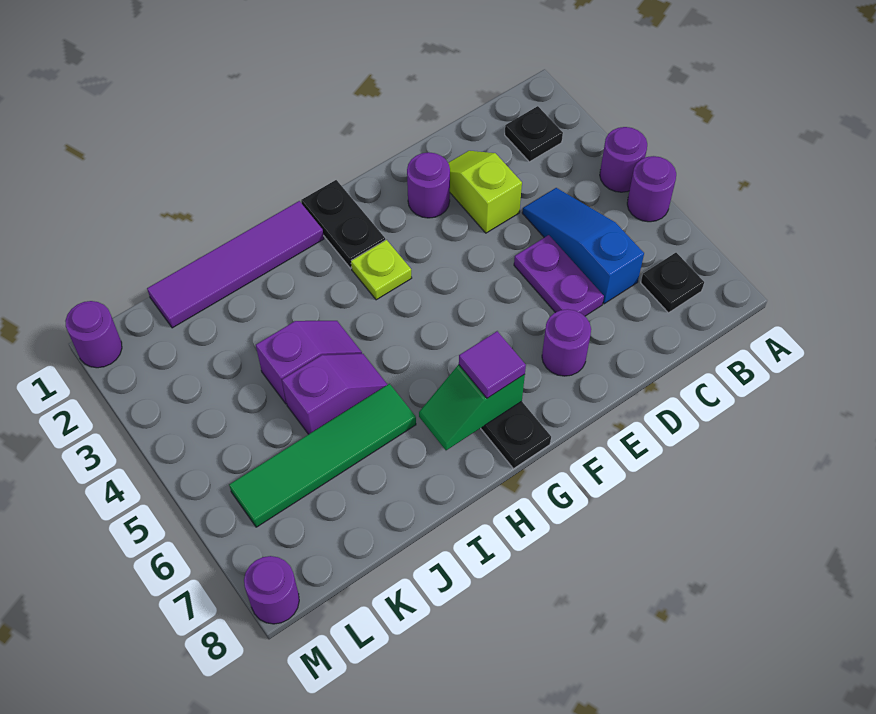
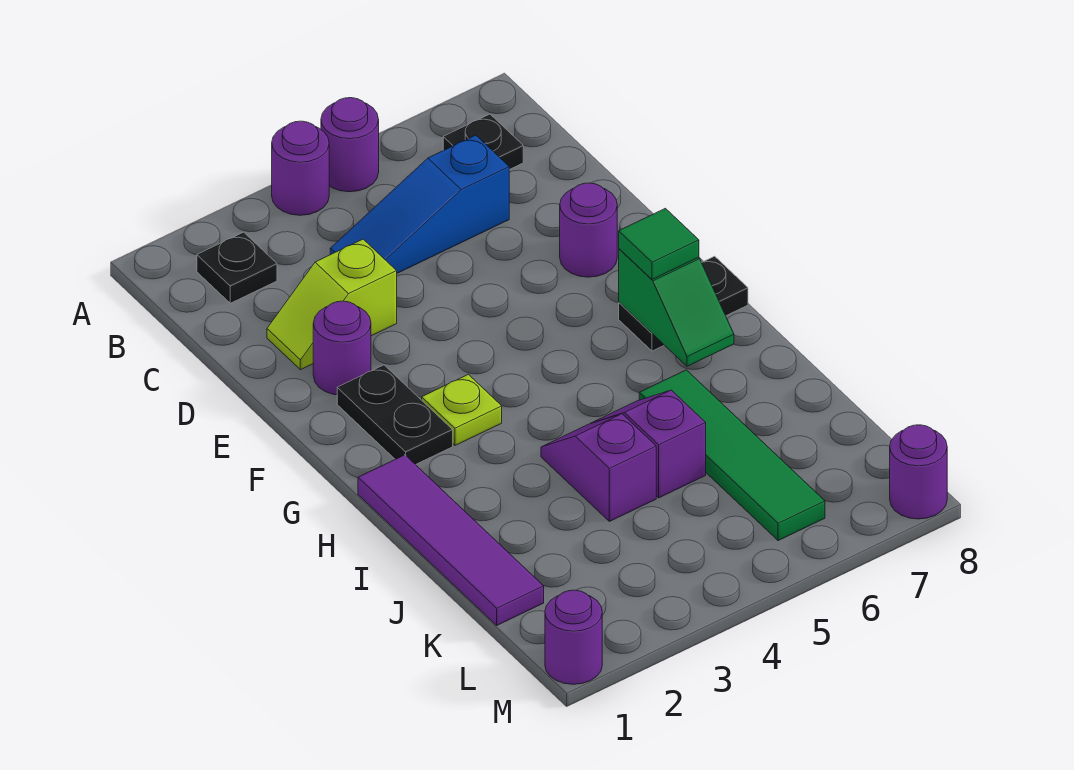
purple 1x2 plate [514,235,604,316] -> none
black 1x2 plate [301,180,385,268] -> black 1x2 plate turned to [337,365,453,465]
purple 1x1 tile [459,331,526,398] -> green 1x1 tile [619,208,699,279]

